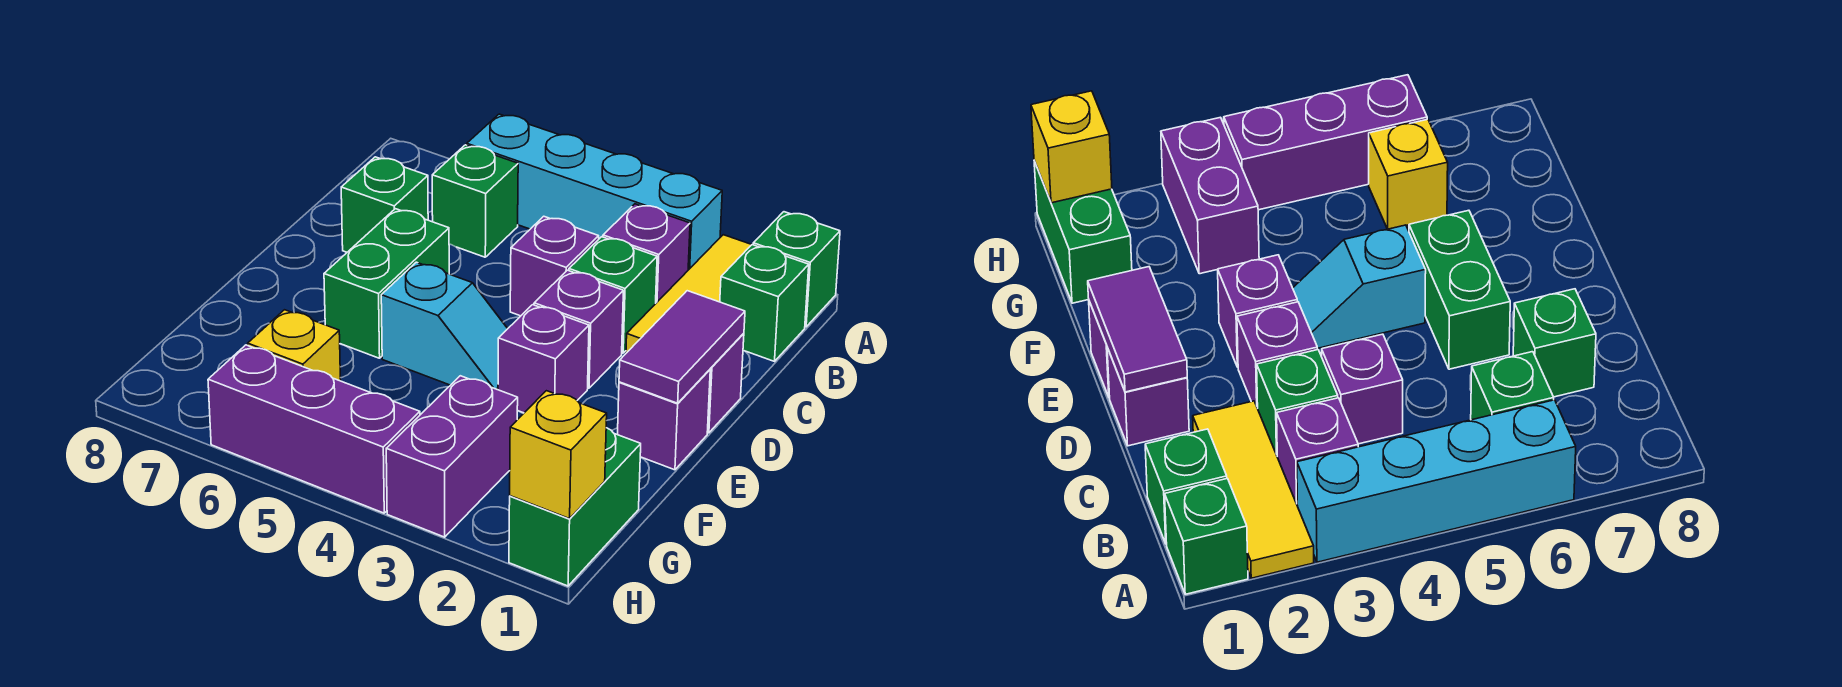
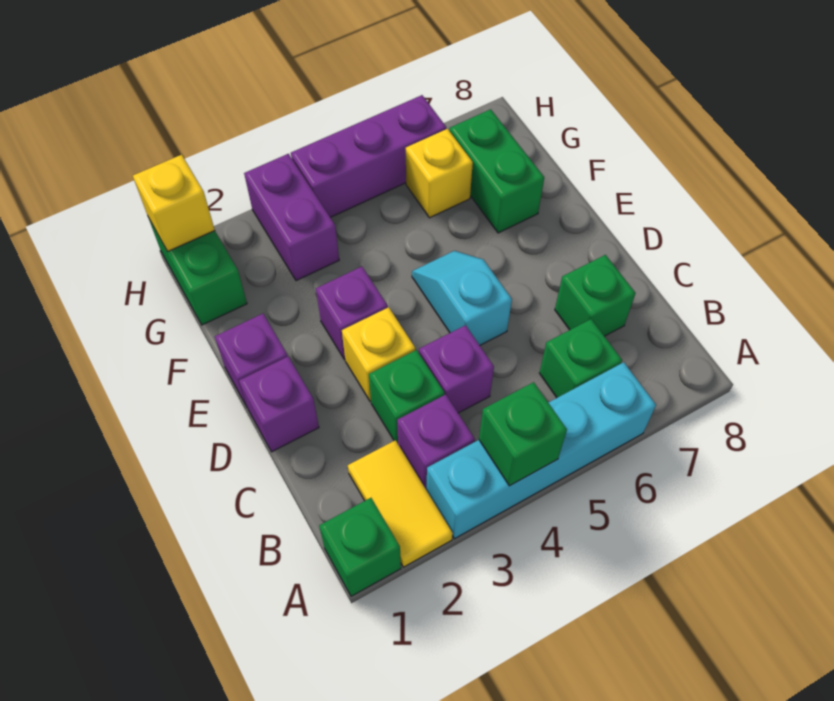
yellow 1x3 tile [626,235,752,353] -> yellow 1x2 tile [348,440,453,567]
green 1x1 brick [720,245,809,361] -> green 1x1 brick moved to [479,382,567,486]
purple 1x2 tile [619,291,745,403] -> none
purple 1x1 brick [534,270,623,388] -> yellow 1x1 brick [342,307,415,401]
green 1x2 brick [324,209,449,358] -> green 1x2 brick moved to [450,109,544,233]
cyan 1x2 slope [381,262,508,390] -> cyan 1x2 slope turned to [412,251,512,345]

